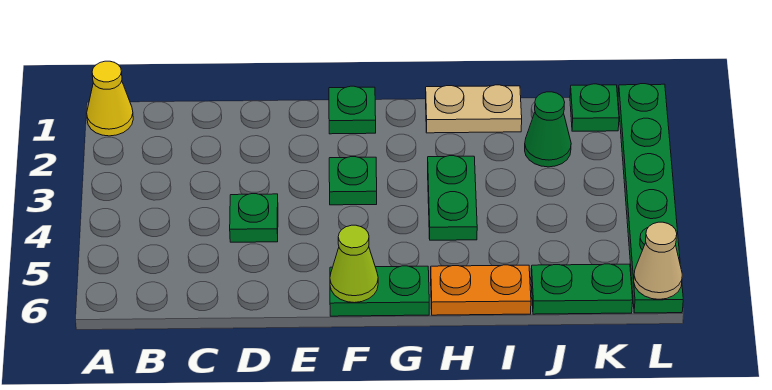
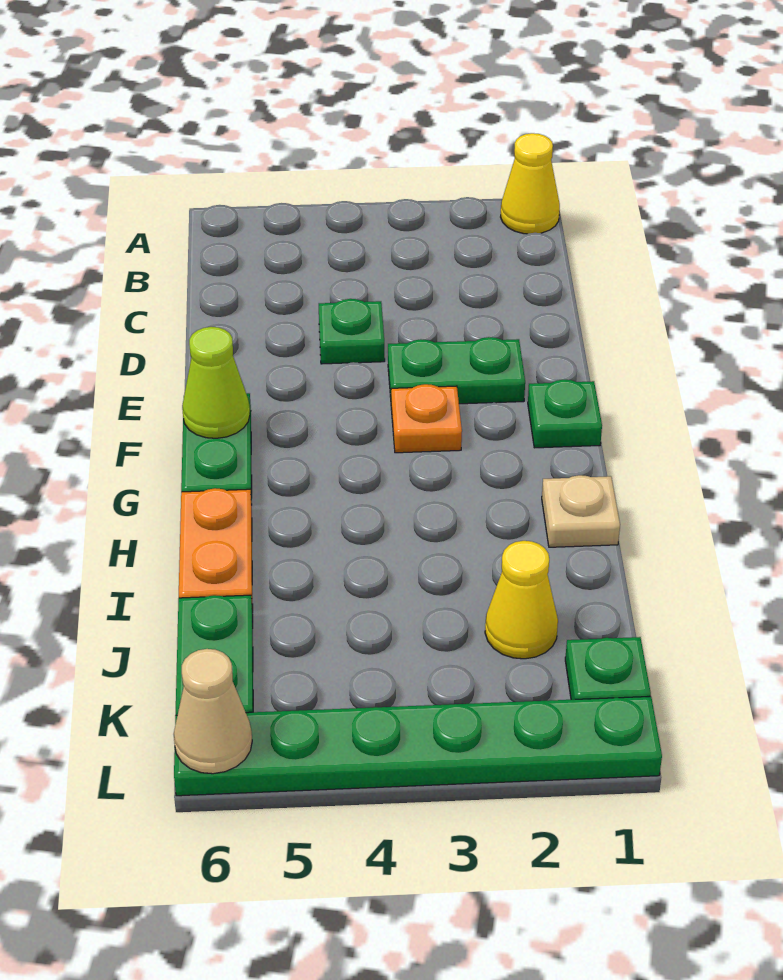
green 1x1 plate [329,157,377,205] -> orange 1x1 plate [391,384,462,453]
tan 1x2 plate [426,85,522,133] -> tan 1x1 plate [542,475,620,547]
green 1x2 plate [428,156,477,240] -> green 1x2 plate moved to [388,337,525,404]
green 1x1 cone [525,92,571,167] -> yellow 1x1 cone [485,541,558,659]

